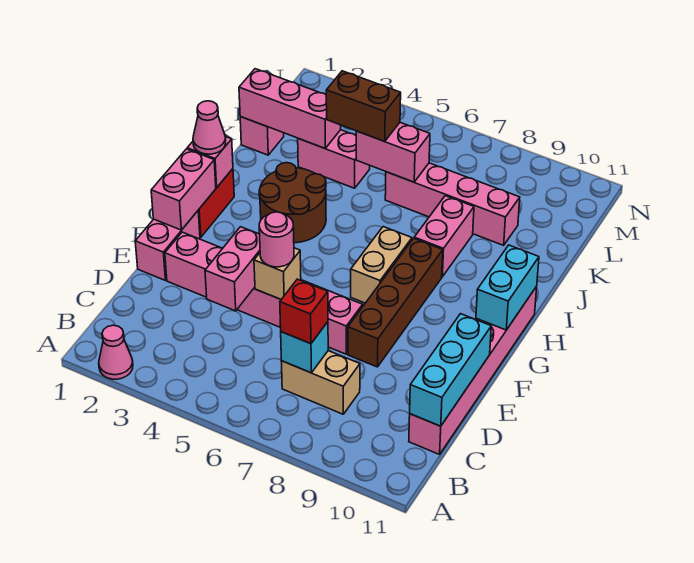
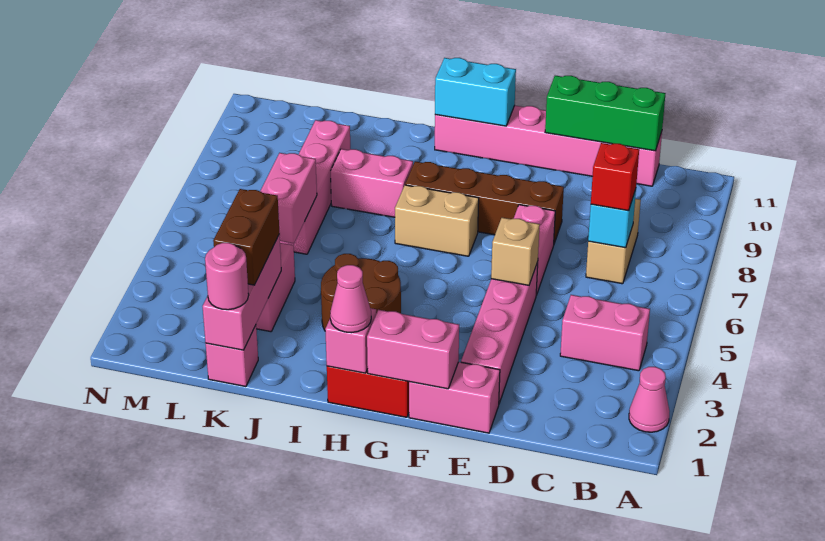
cyan 1x3 brick [410,314,491,426] -> green 1x3 brick [545,76,666,151]
pink 1x2 brick [205,227,260,311] -> pink 1x2 brick moved to [560,295,650,371]
pink 1x1 round brick [259,212,294,267] -> pink 1x1 round brick moved to [205,243,249,310]
brown 1x2 brick [326,71,401,142] -> brown 1x2 brick moved to [213,189,279,285]

